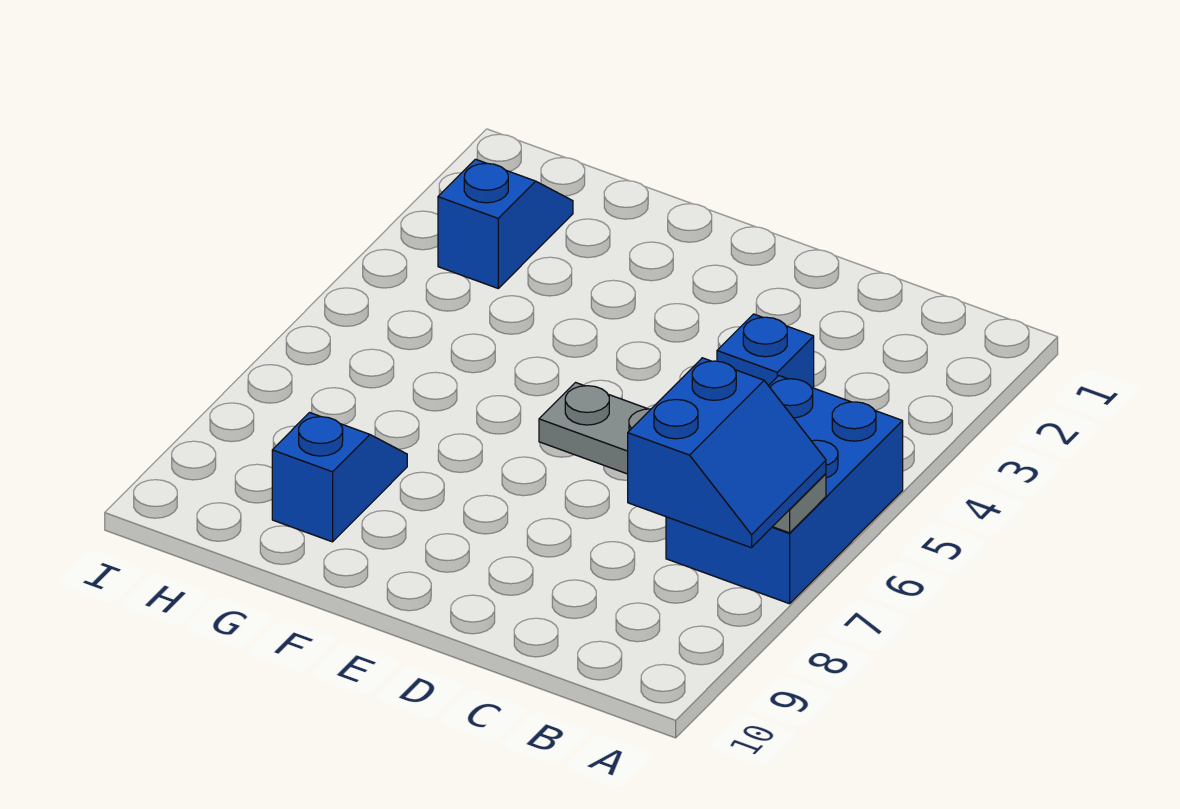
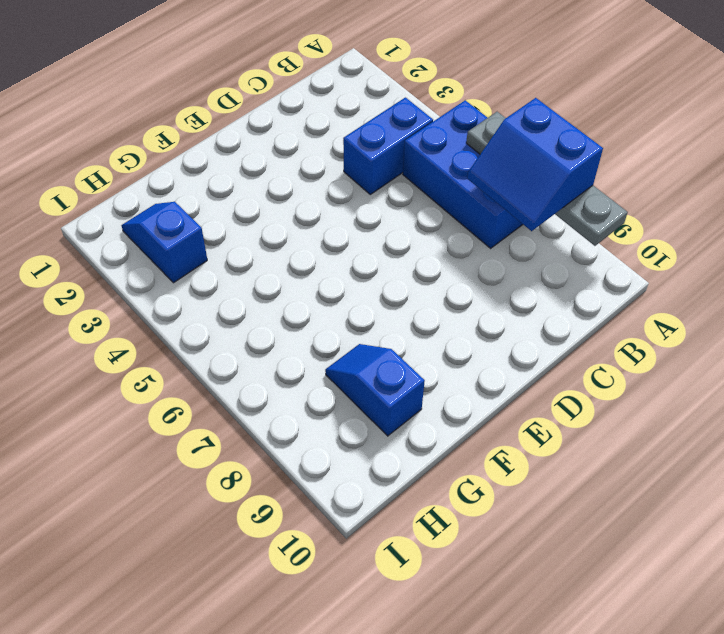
grey 1x4 plate [539,383,826,533] -> grey 1x4 plate turned to [466,112,628,246]
blue 2x2 slope [628,358,826,548] -> blue 2x2 slope turned to [467,98,603,231]
blue 1x1 brick [717,314,814,388] -> blue 1x2 brick [343,98,433,194]

